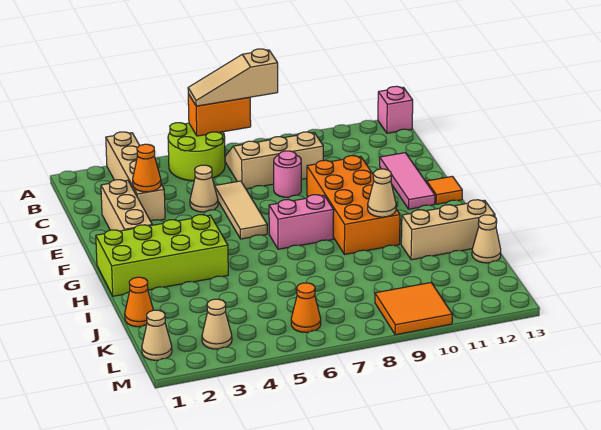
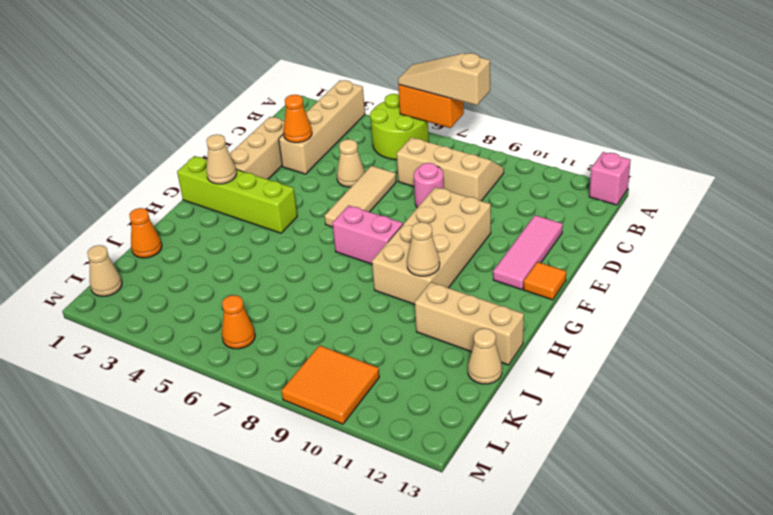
orange 2x4 brick [307,156,400,255] -> tan 2x4 brick [372,187,491,304]
lime 2x4 brick [96,215,228,296] -> lime 1x4 brick [177,156,297,233]
tan 1x1 cone [202,299,232,349] -> tan 1x1 cone moved to [206,134,237,184]

